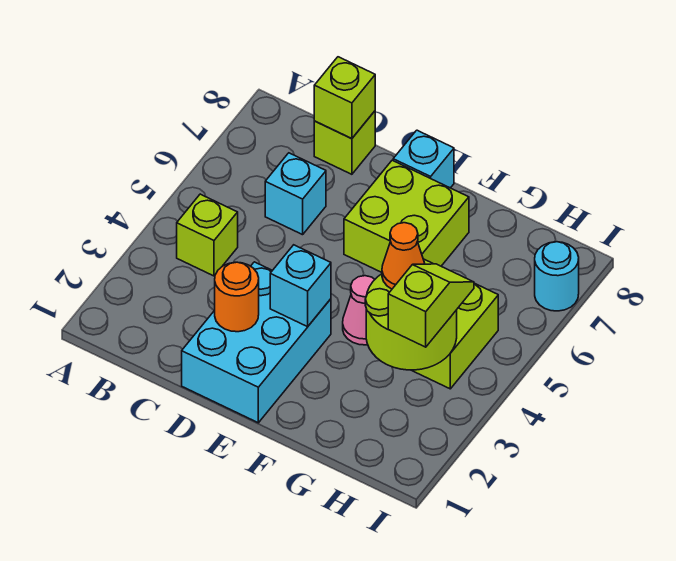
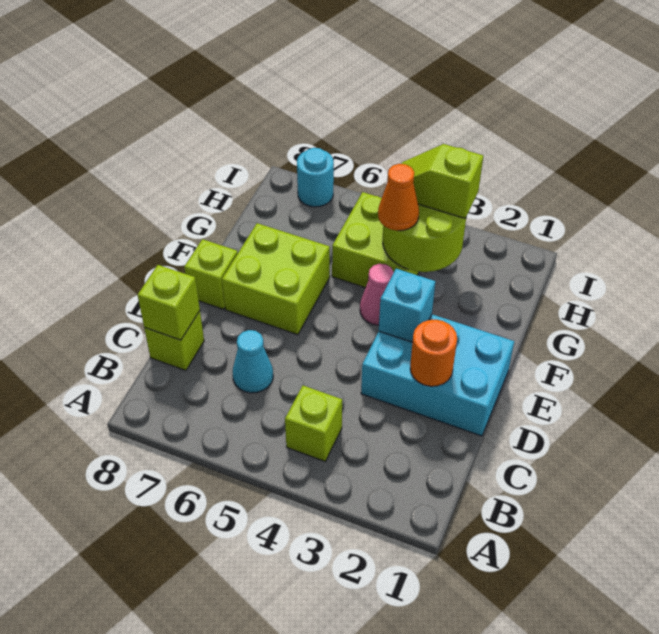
cyan 1x1 brick [265,153,326,235] -> cyan 1x1 cone [233,330,273,393]
cyan 1x1 brick [393,130,454,188] -> lime 1x1 brick [184,239,238,309]

